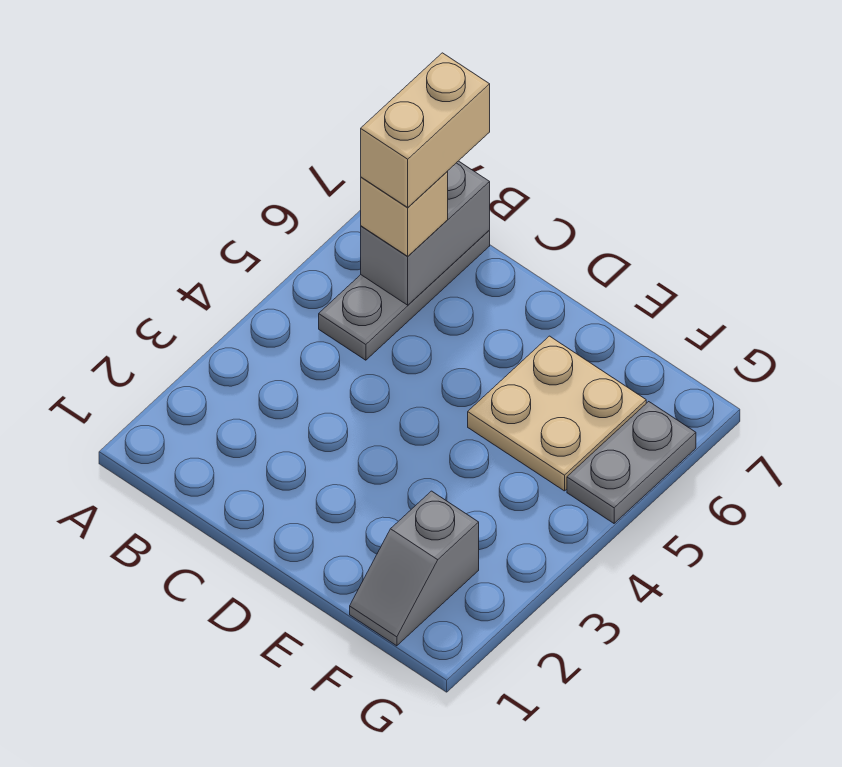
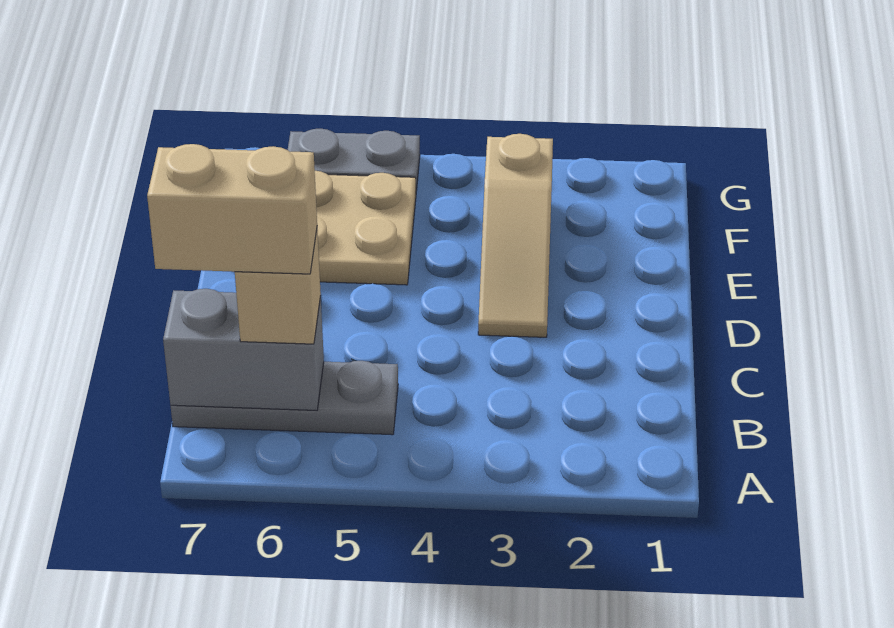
none -> tan 1x3 slope [478,134,553,337]
grey 1x2 slope [350,491,479,646] -> none

